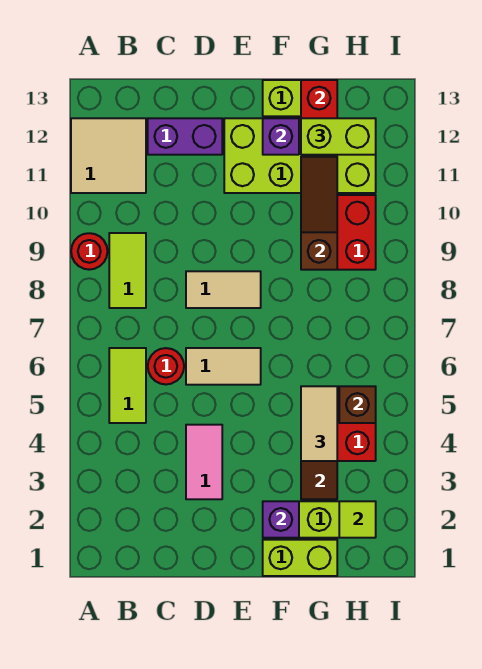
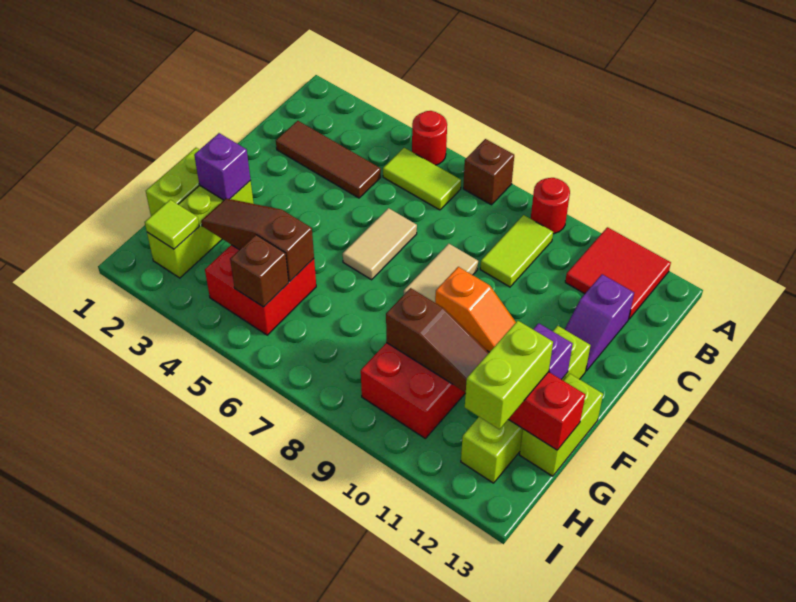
none -> brown 1x1 brick [463,139,514,205]
tan 2x2 tile [71,118,146,193] -> red 2x2 tile [565,227,671,319]
lime 1x2 tile [109,233,146,308] -> lime 1x2 tile turned to [480,215,553,287]
none -> brown 1x3 tile [276,121,381,198]
red 1x1 round brick [148,348,184,384] -> red 1x1 round brick moved to [412,111,447,165]
purple 1x2 brick [148,118,222,155] -> purple 1x2 slope [565,274,634,371]
pink 1x2 tile [186,425,222,499] -> none
none -> orange 1x2 slope [435,267,516,352]
lime 2x4 brick [224,118,376,193] -> lime 1x4 brick [461,326,590,483]
tan 1x2 tile [301,386,337,461] -> none

